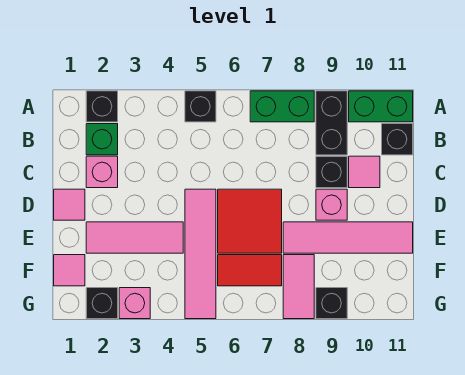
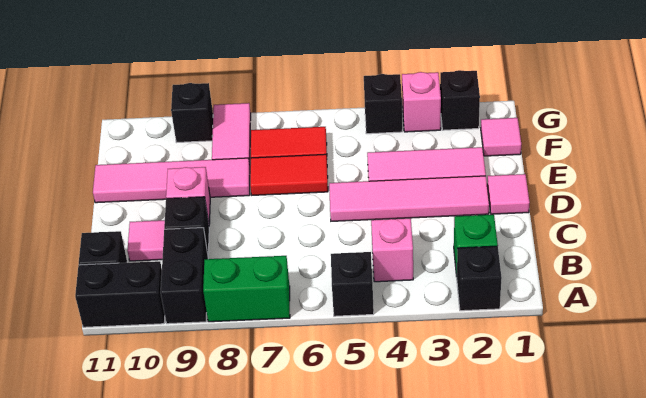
green 1x2 brick [349,91,413,122] -> black 1x2 brick [75,261,165,327]
pink 1x1 brick [86,156,118,188] -> pink 1x1 brick moved to [371,218,413,282]
pink 1x4 tile [185,189,216,319] -> pink 1x4 tile turned to [329,176,489,221]
red 2x2 tile [218,189,282,253] -> red 1x2 tile [250,154,328,195]
none -> black 1x1 brick [364,74,402,134]

